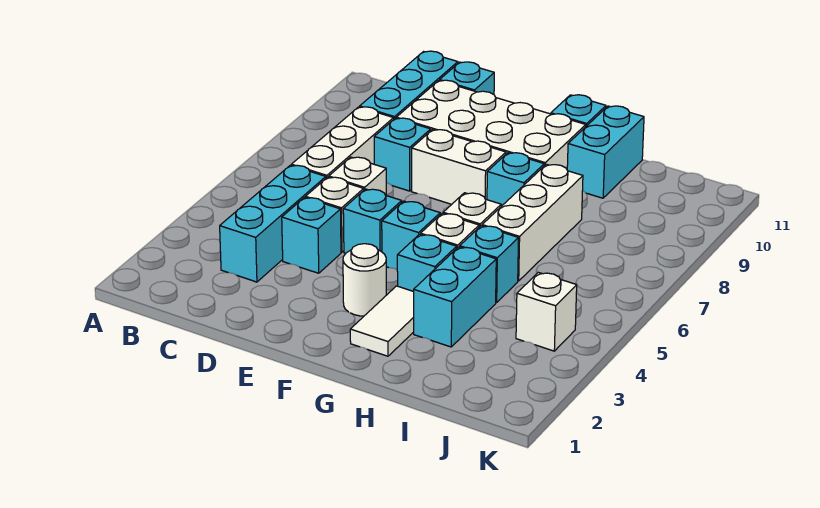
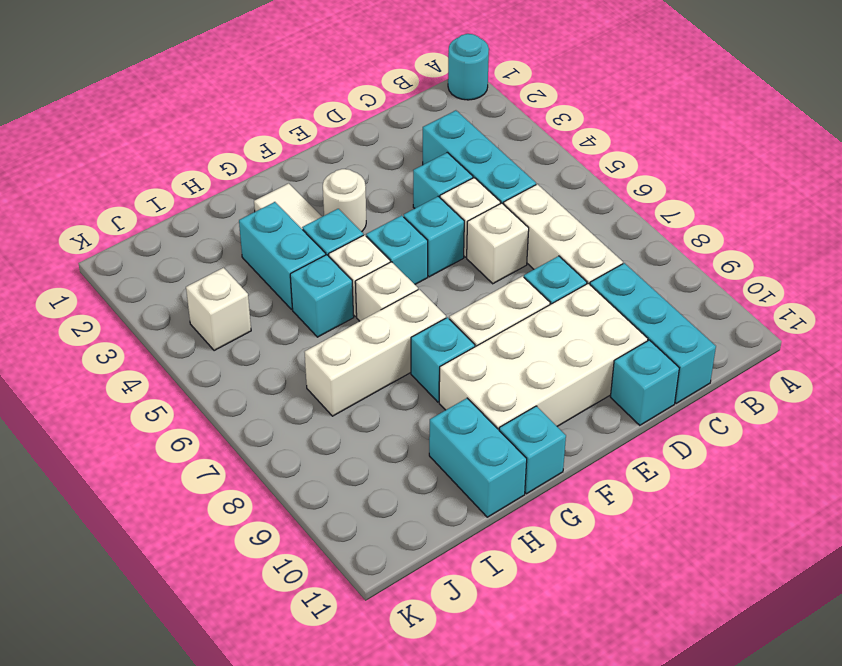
none -> cyan 1x1 round brick [448,34,489,100]
white 1x3 brick [482,164,583,281] -> white 1x3 brick turned to [305,289,446,416]

